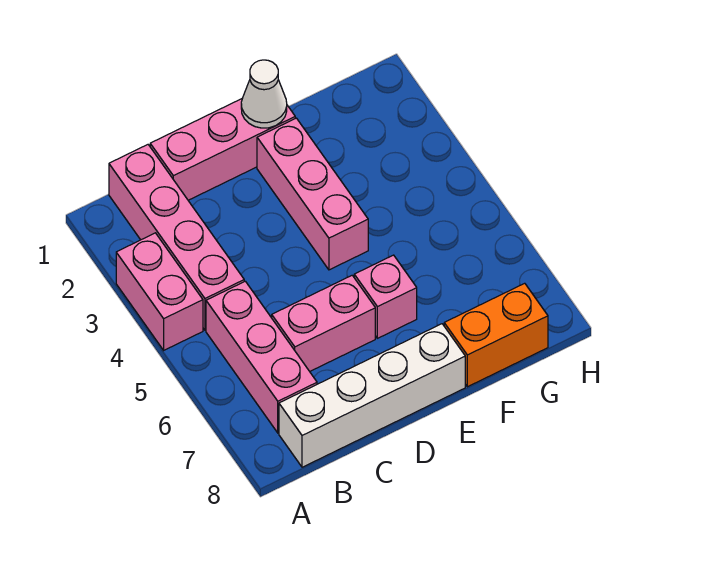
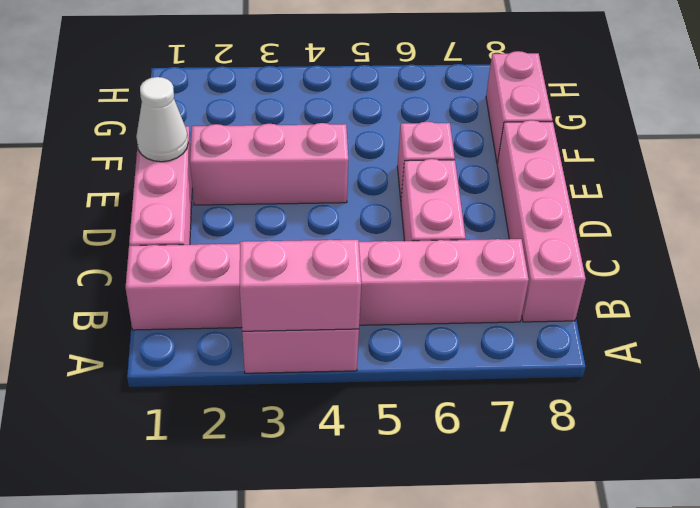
none -> pink 1x2 brick [240,240,361,331]
white 1x4 brick [279,324,465,467] -> pink 1x4 brick [497,120,586,322]
orange 1x2 brick [444,283,548,387] -> pink 1x2 brick [486,51,552,164]

